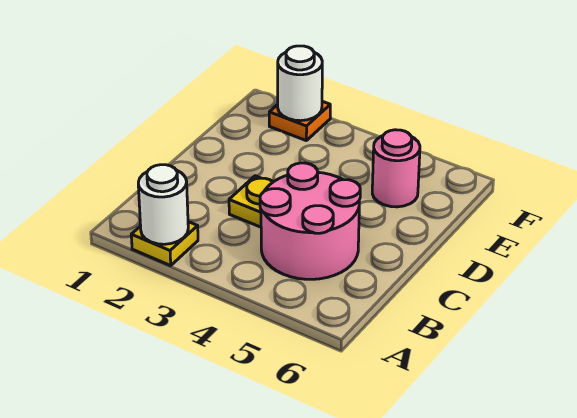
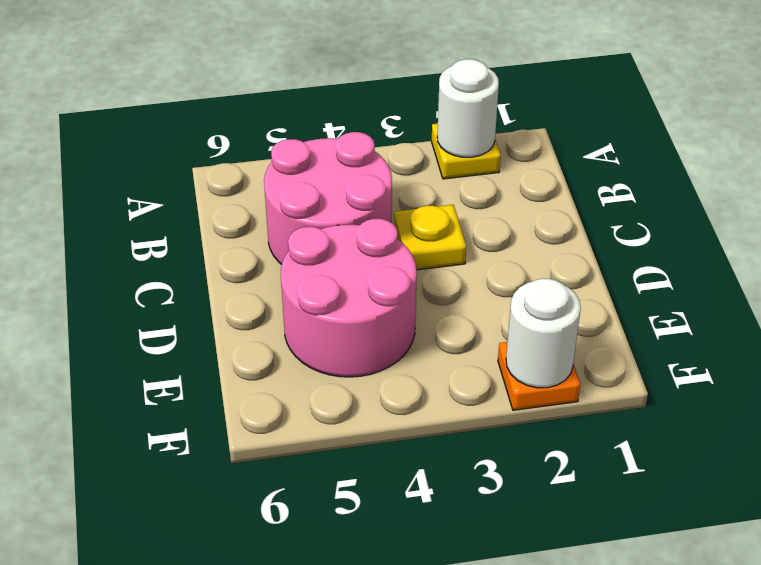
pink 1x1 round brick [372,130,420,207] -> pink 2x2 round brick [281,219,417,377]

